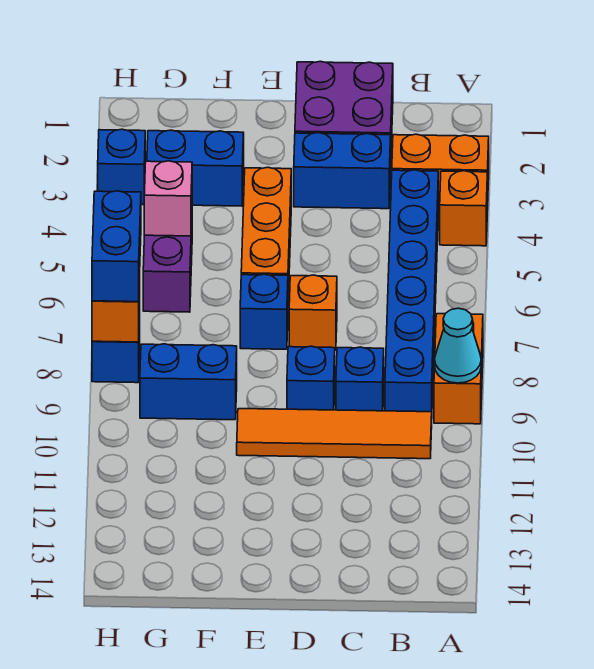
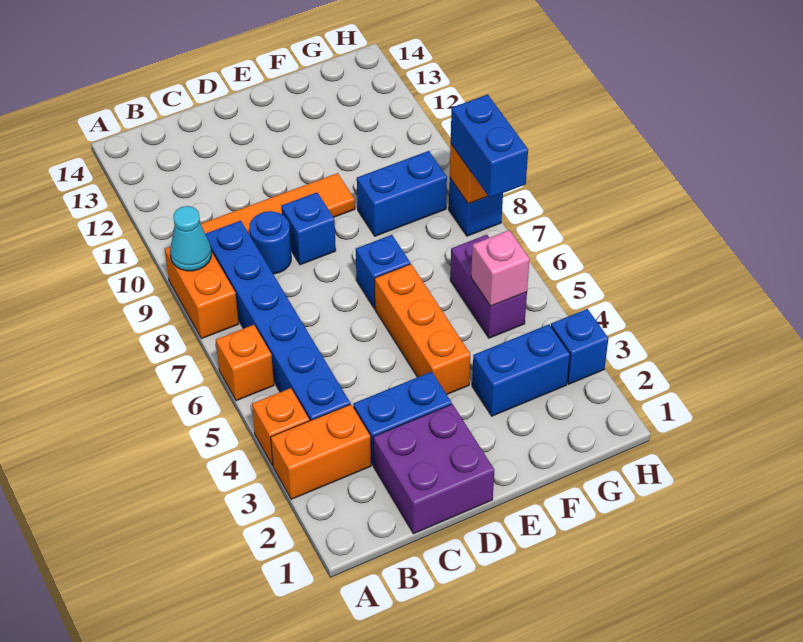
blue 1x1 brick [336,347,384,411] -> blue 1x1 round brick [249,211,291,274]
orange 1x1 brick [289,275,337,350] -> orange 1x1 brick moved to [216,325,274,401]

